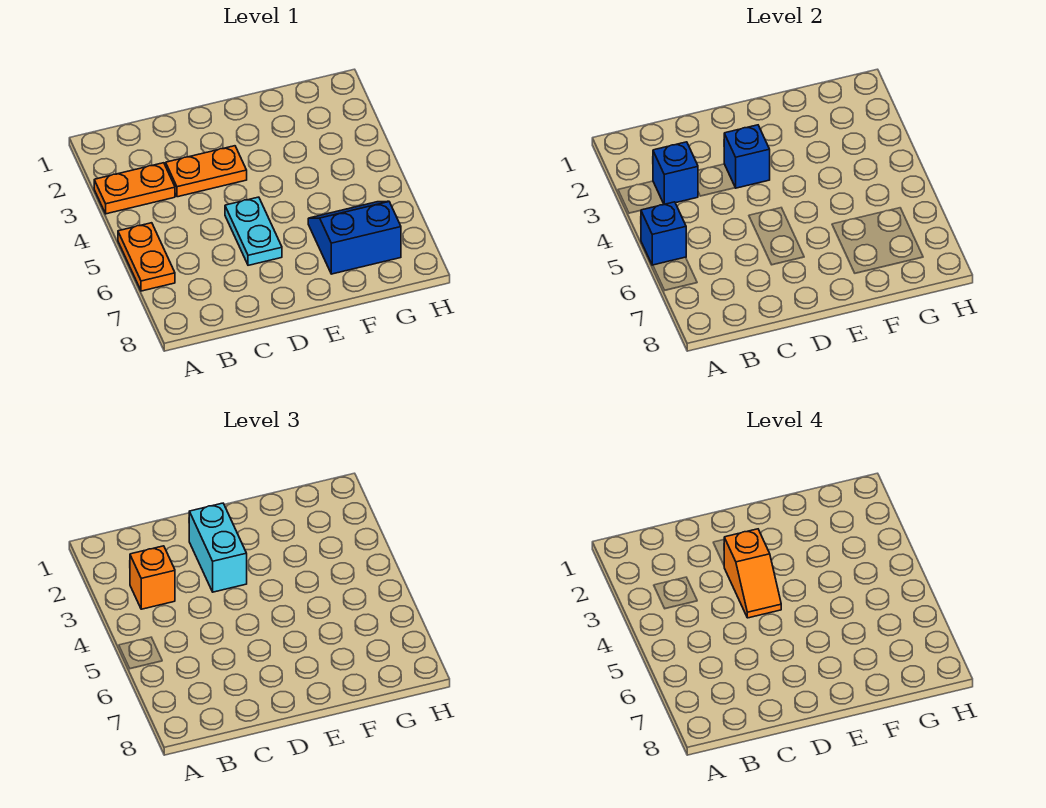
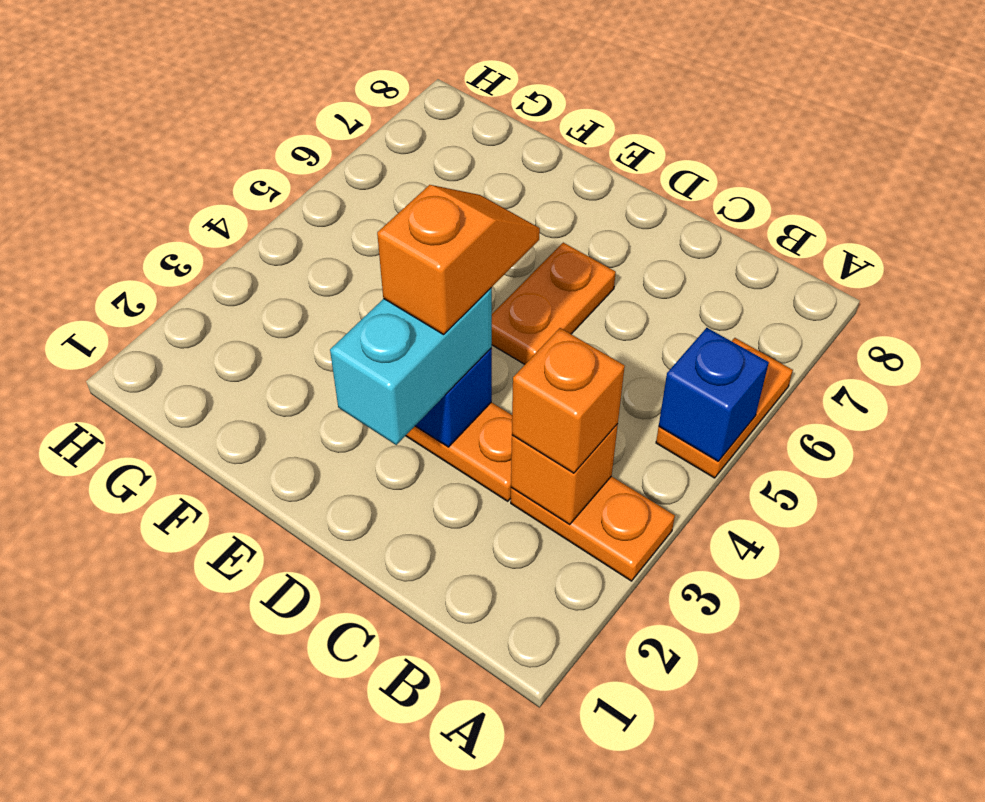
blue 1x1 brick [653,142,698,204] -> orange 1x1 brick [511,424,618,524]
cyan 1x2 plate [225,197,282,265] -> orange 1x2 plate [492,243,616,364]
blue 2x2 slope [308,201,401,274] -> none

